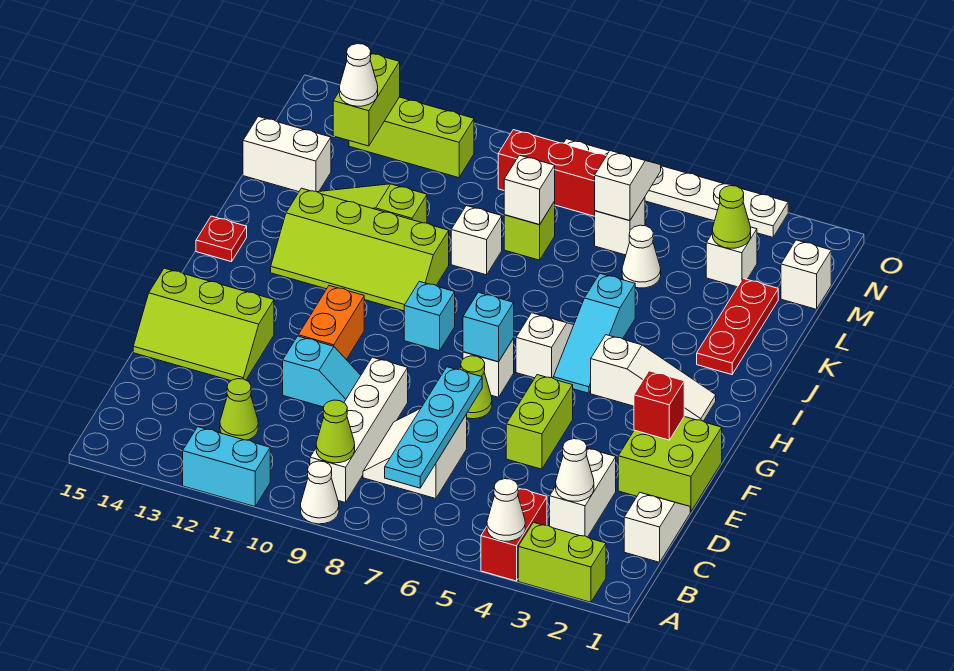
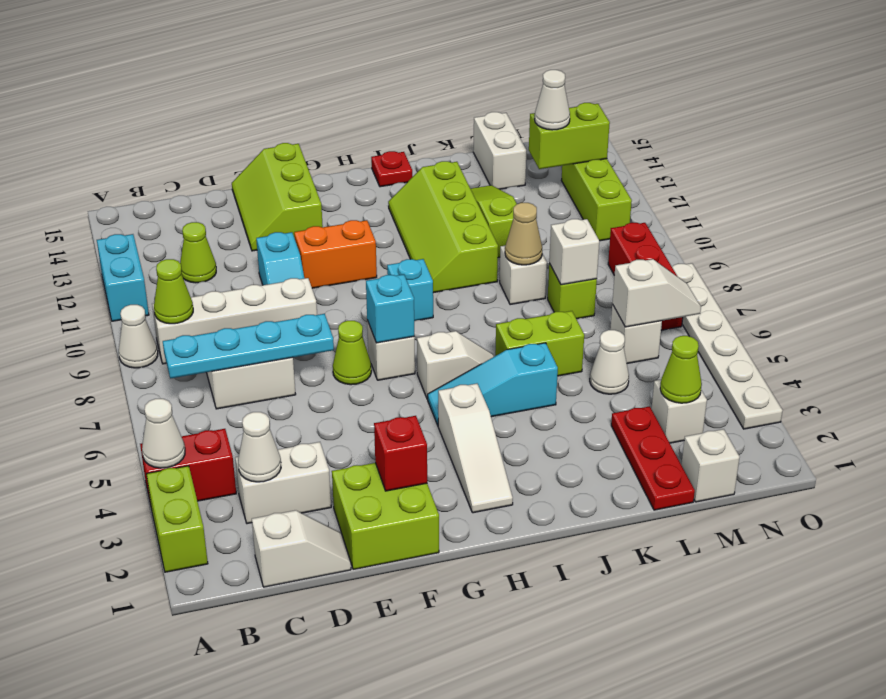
lime 1x2 brick [506,375,573,469] -> lime 1x2 brick moved to [495,311,584,376]
red 1x3 plate [697,279,778,375] -> red 1x3 plate turned to [611,406,695,510]
none -> tan 1x1 cone [505,203,542,265]

